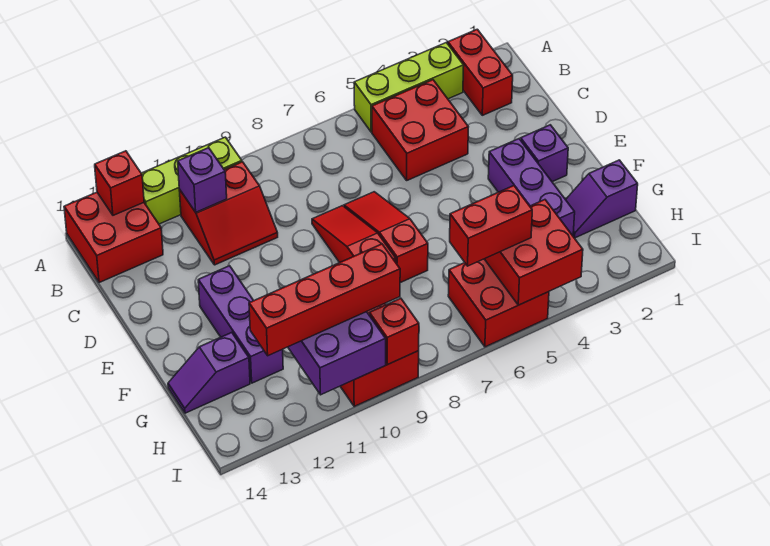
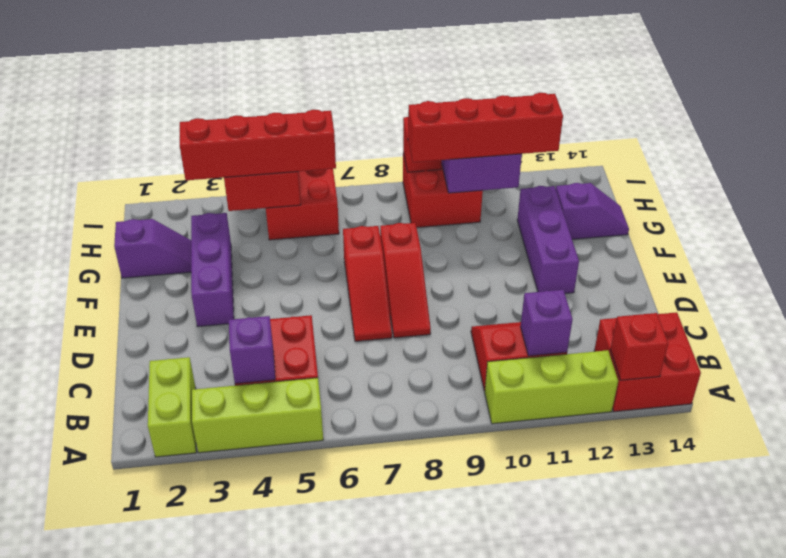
red 1x2 brick [448,29,513,115] -> lime 1x2 brick [148,357,196,457]
purple 1x1 brick [521,125,568,182] -> purple 1x1 brick moved to [229,316,275,384]
red 1x2 brick [450,186,532,266] -> red 1x4 brick [180,110,336,180]

